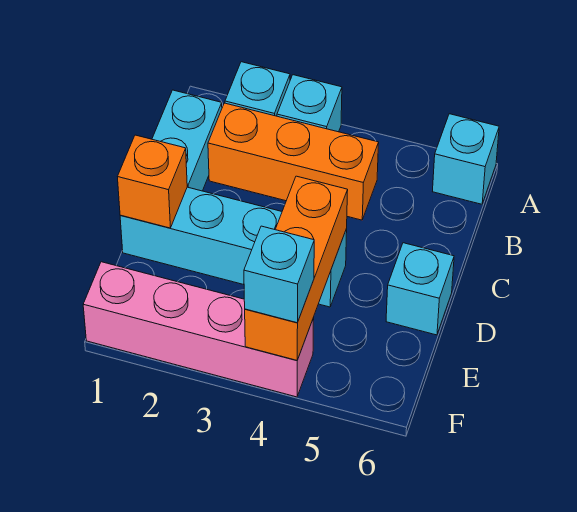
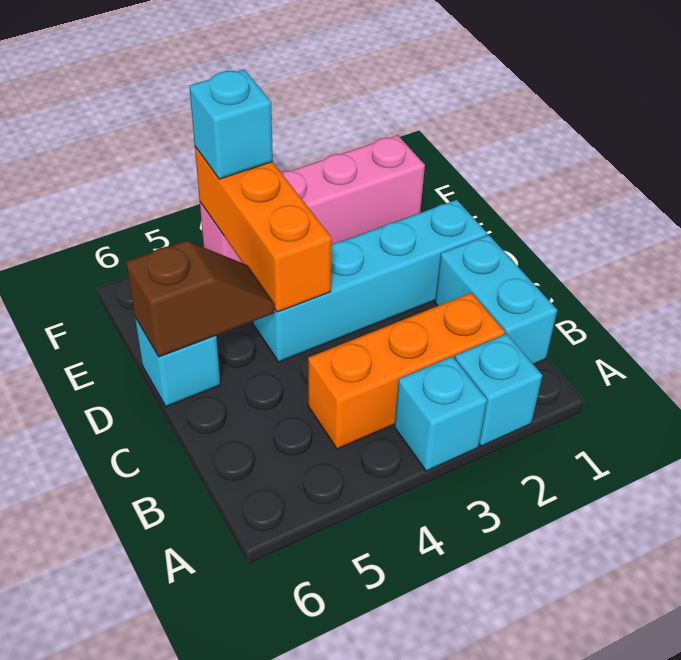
cyan 1x1 brick [432,114,499,204] -> none
orange 1x1 brick [118,135,187,228] -> none
none -> brown 1x2 slope [126,241,274,357]

